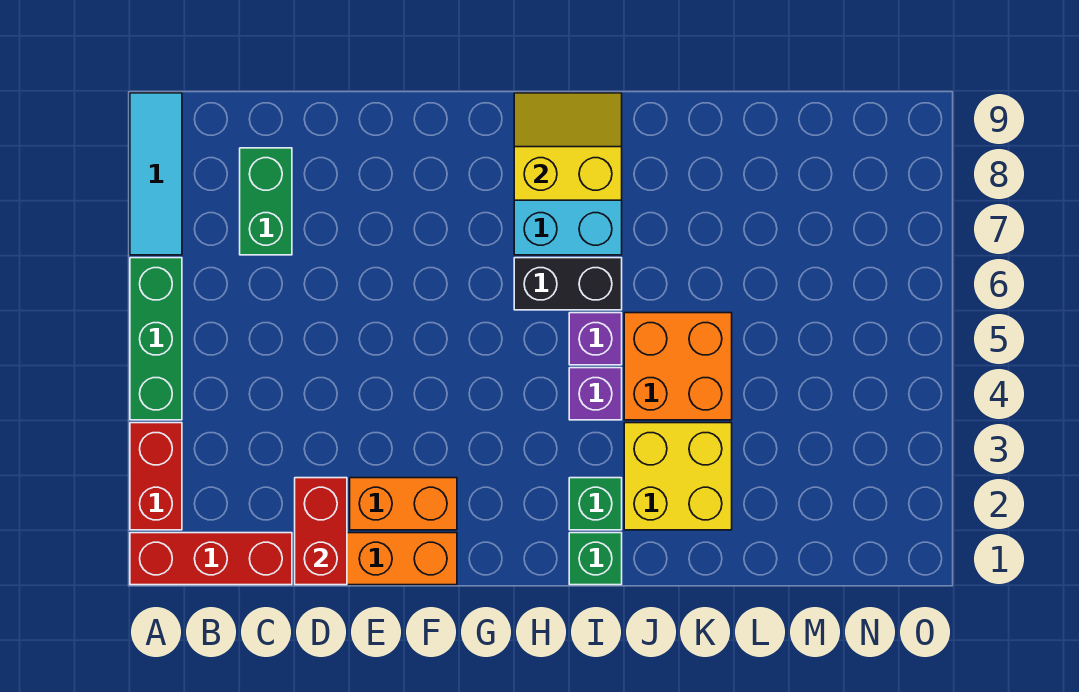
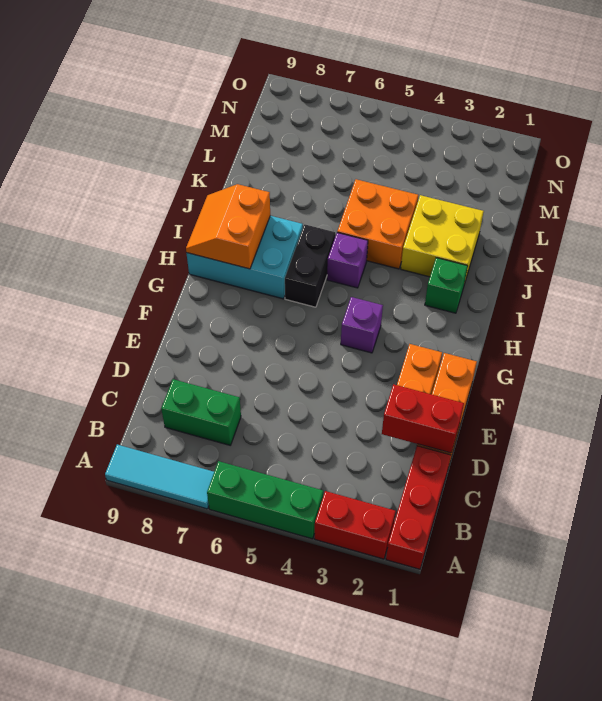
yellow 2x2 slope [514,93,622,200] -> orange 2x2 slope [186,184,270,269]
green 1x1 brick [569,533,622,585] -> none
purple 1x1 brick [569,368,622,420] -> purple 1x1 brick moved to [341,297,383,353]

